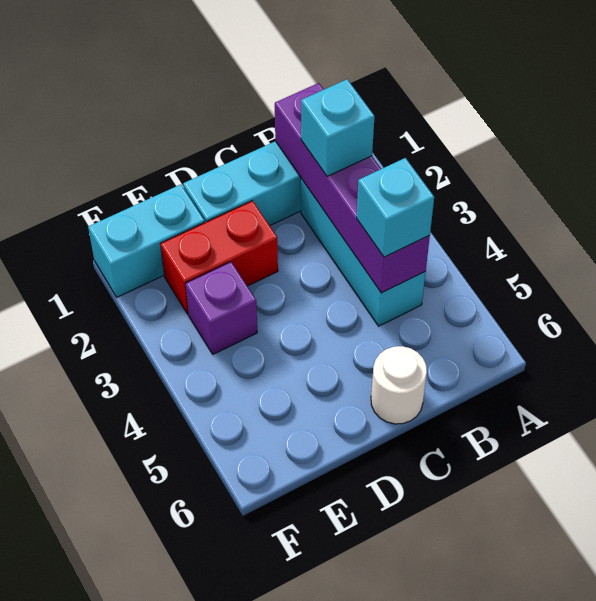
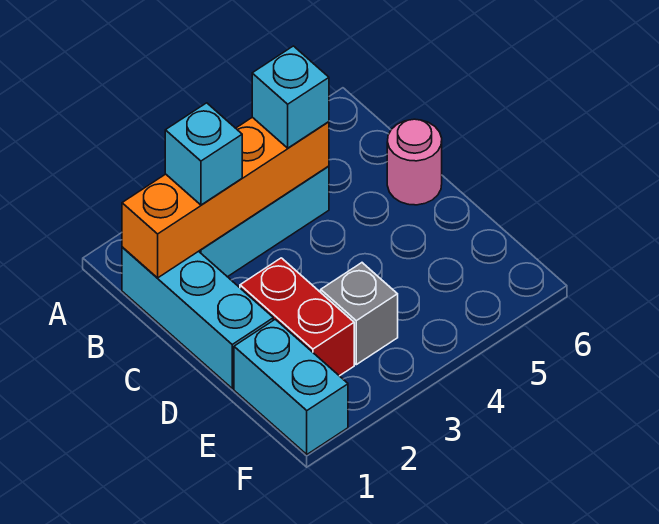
purple 1x4 brick [275,83,430,293] -> orange 1x4 brick [122,117,329,278]
white 1x1 round brick [371,346,427,424] -> pink 1x1 round brick [387,119,442,205]
purple 1x1 brick [186,262,257,354] -> grey 1x1 brick [321,263,398,365]

